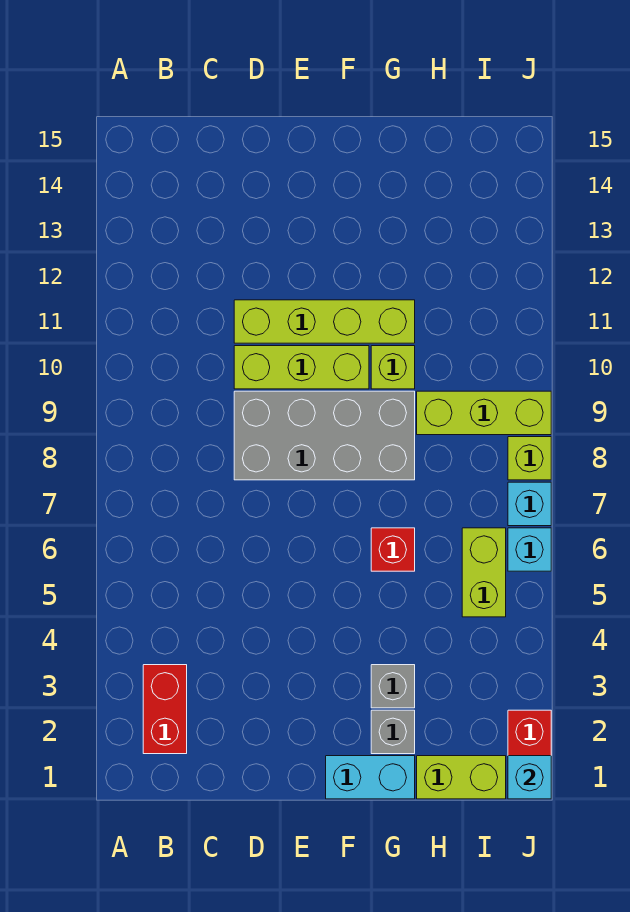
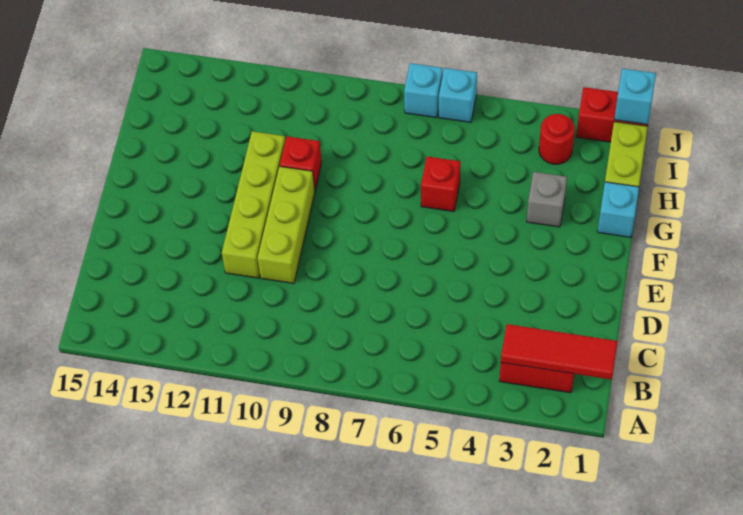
none -> red 1x3 tile [501,324,618,379]
grey 2x4 brick [234,391,415,480] -> none
cyan 1x2 brick [326,756,415,799] -> cyan 1x1 brick [598,182,639,237]
grey 1x1 brick [371,710,415,754] -> none
lime 1x1 brick [371,346,415,389] -> red 1x1 brick [280,136,322,190]
lime 1x3 brick [417,391,551,435] -> none
none -> red 1x1 round brick [539,114,575,164]
lime 1x2 brick [462,528,506,617] -> none
lime 1x1 brick [508,437,551,480] -> none

